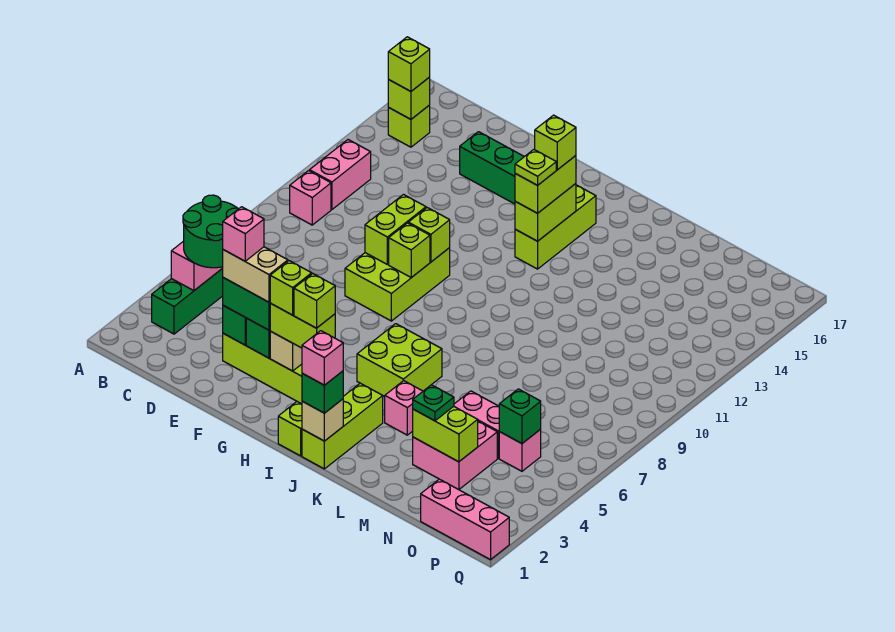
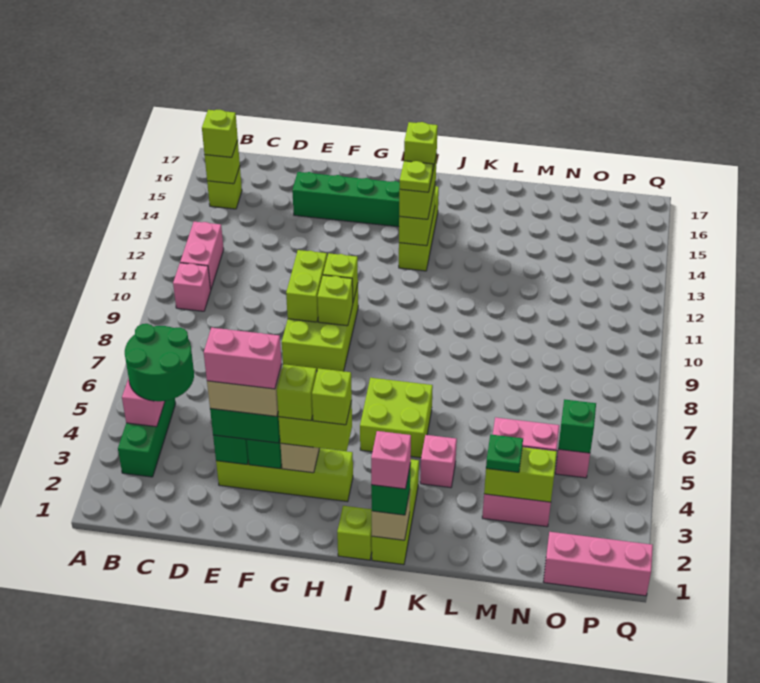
pink 1x1 brick [223,207,264,261] -> pink 1x2 brick [204,328,282,389]

